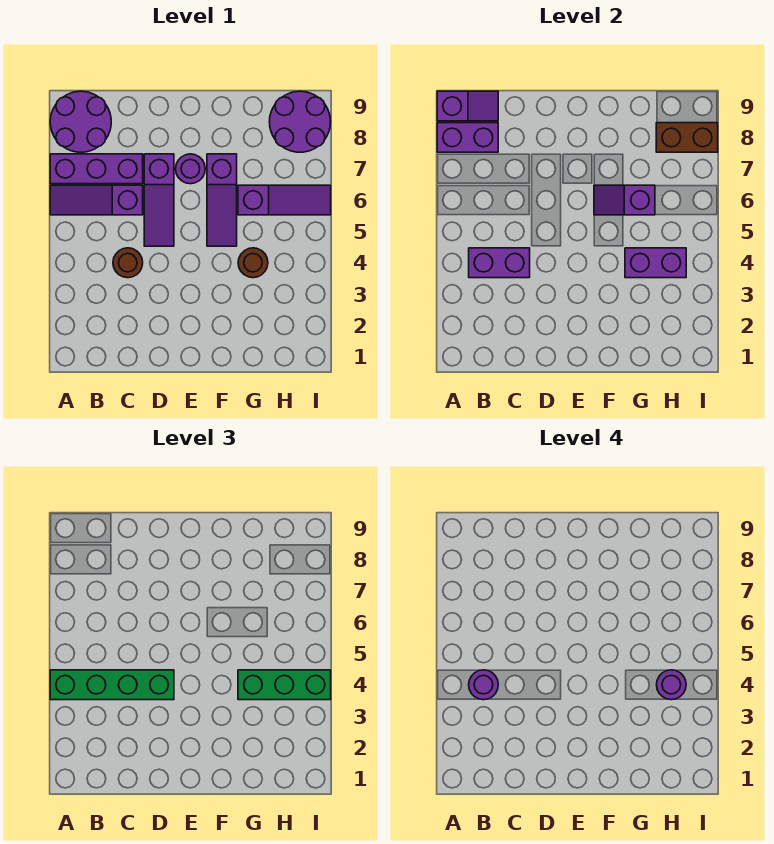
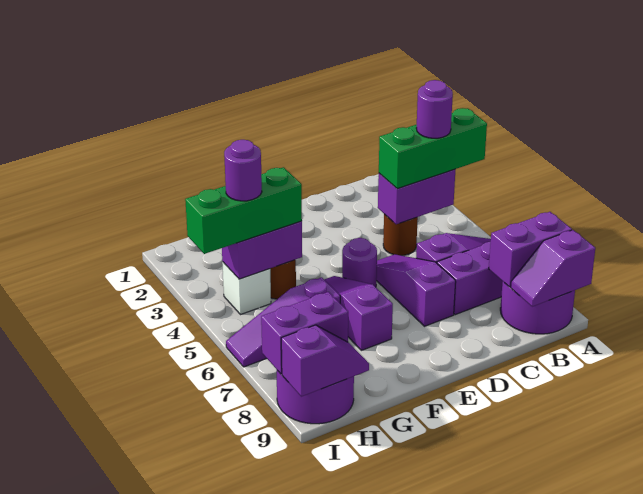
green 1x4 brick [50,670,174,700] -> green 1x3 brick [379,108,487,189]
purple 1x1 round brick [176,154,205,184] -> purple 1x1 round brick moved to [342,238,377,287]
purple 1x2 slope [594,185,655,215] -> purple 1x2 slope moved to [281,325,369,397]
none -> white 1x1 brick [222,262,271,315]
brown 1x2 brick [656,123,718,152] -> purple 1x2 brick [261,292,348,374]

